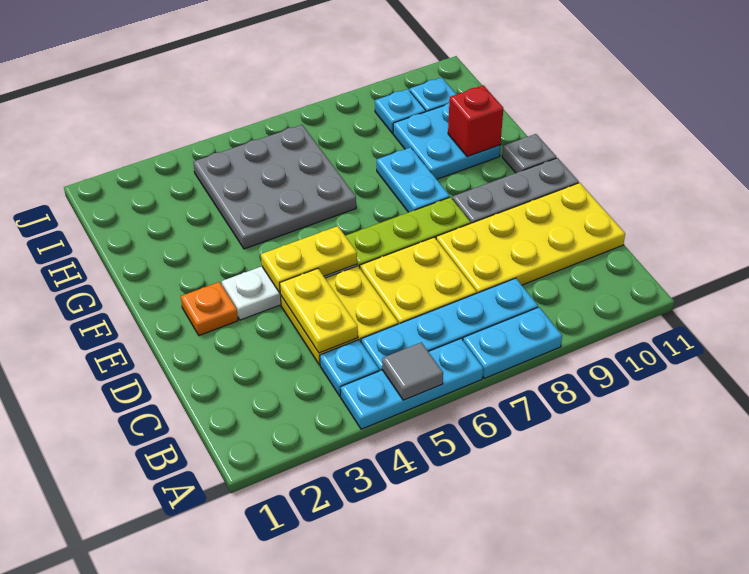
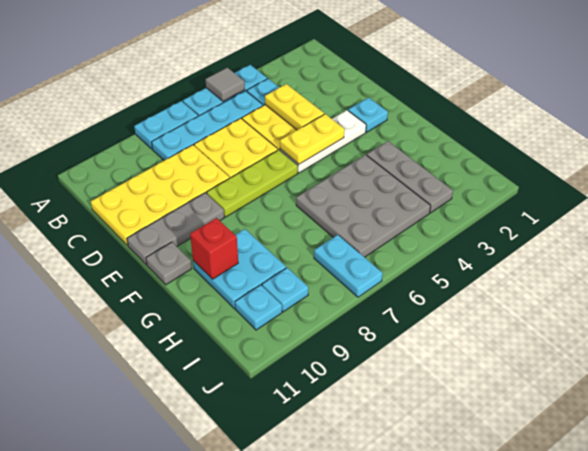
orange 1x1 plate [181,282,238,336] -> cyan 1x1 plate [348,97,388,132]
cyan 1x2 plate [377,147,450,212] -> cyan 1x2 plate moved to [314,235,383,297]
none -> grey 1x3 plate [367,141,453,213]

